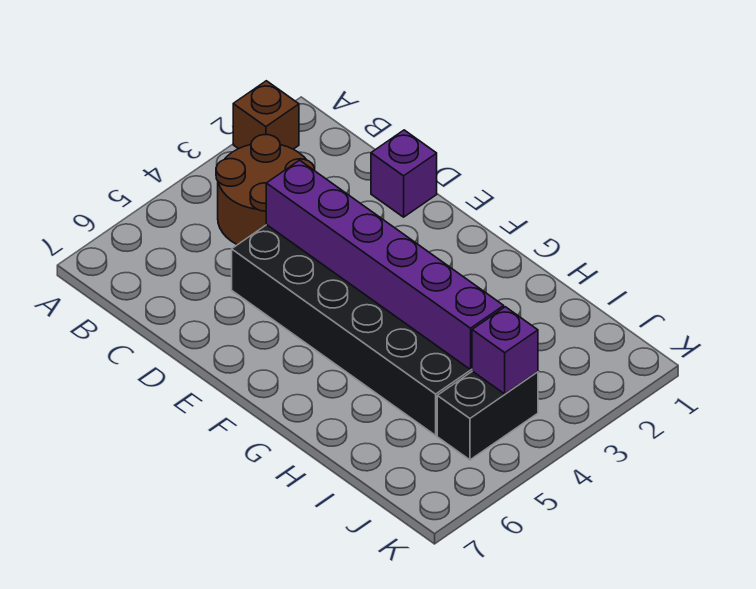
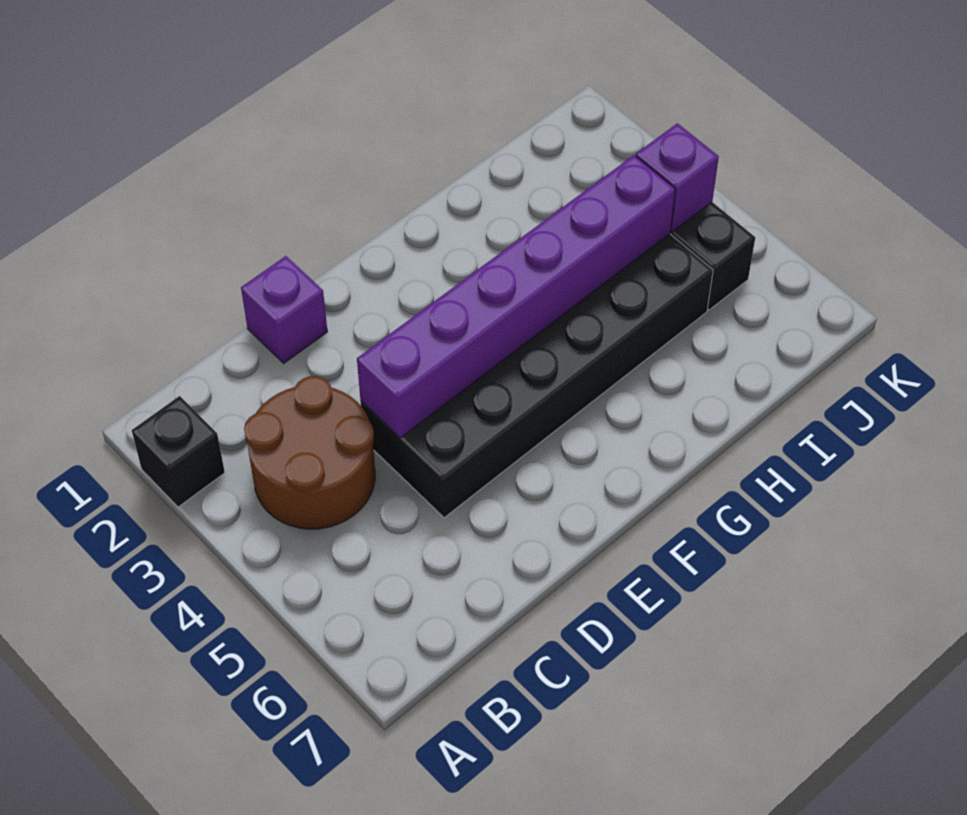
brown 1x1 brick [233,81,299,149] -> black 1x1 brick [132,396,225,507]

